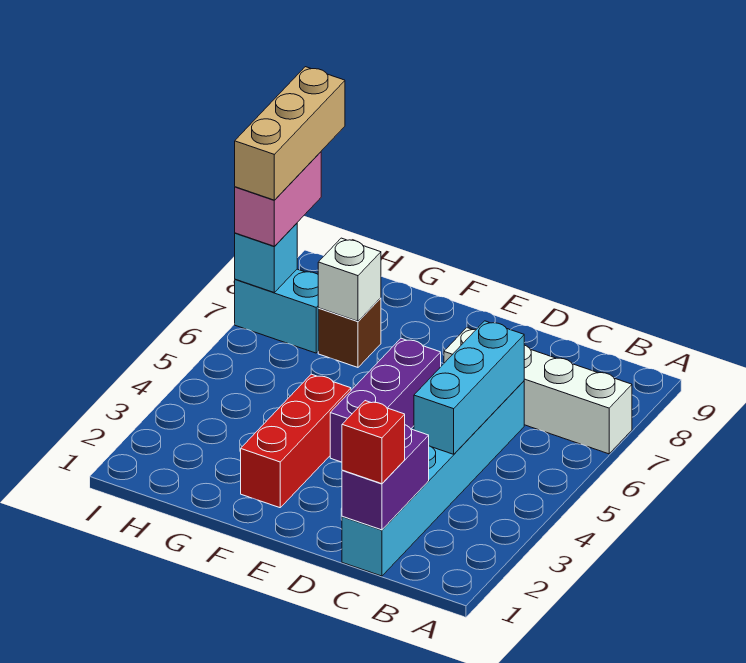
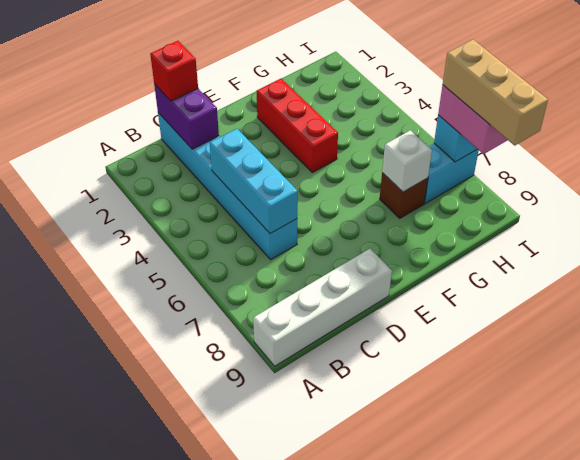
white 1x4 brick [444,328,632,454] -> white 1x4 brick moved to [253,249,392,366]
purple 1x3 brick [330,338,441,462] -> none

